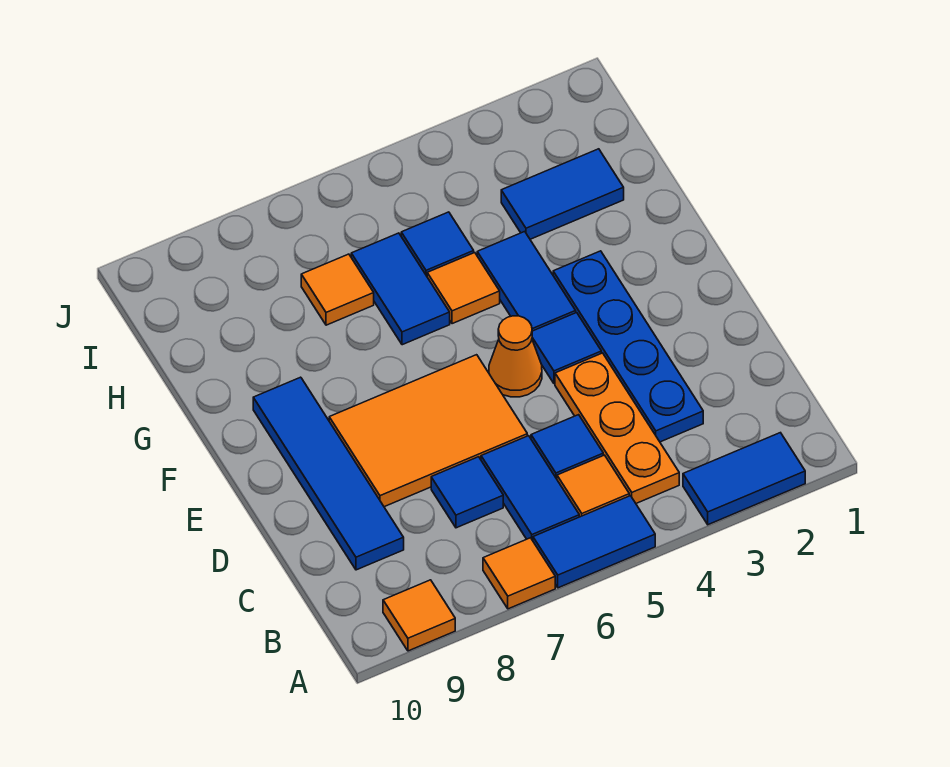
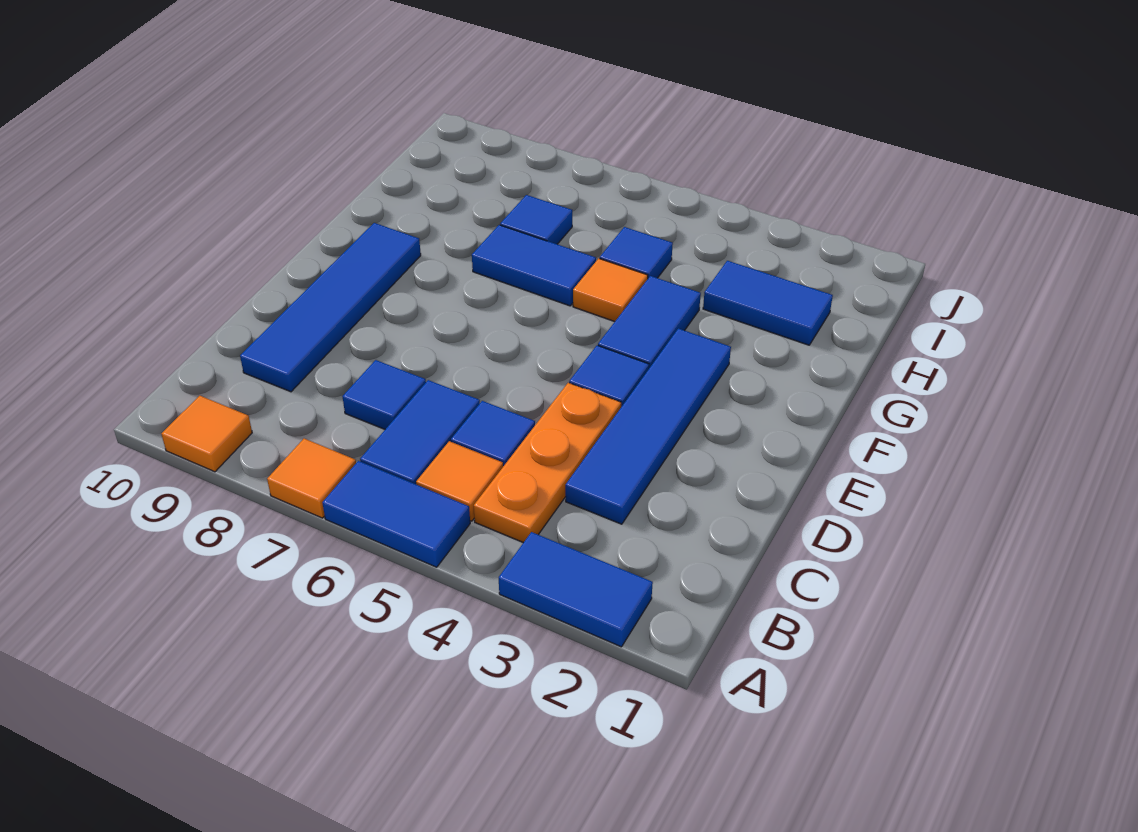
blue 1x4 plate [553,251,703,442] -> blue 1x4 tile [565,328,731,524]
orange 2x3 tile [329,355,527,507] -> none
orange 1x1 cone [489,316,542,397] -> none
blue 1x2 tile [351,233,450,345] -> blue 1x2 tile turned to [472,225,596,306]
orange 1x1 tile [301,254,374,325] -> blue 1x1 tile [500,195,572,244]

